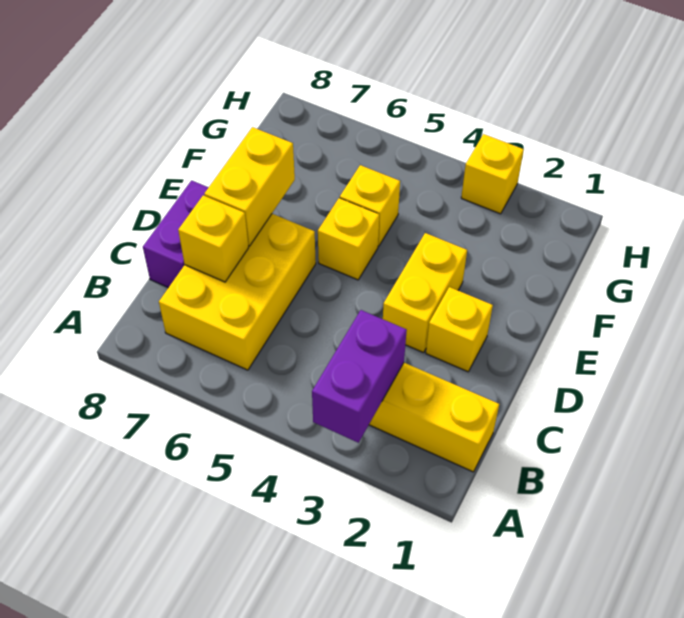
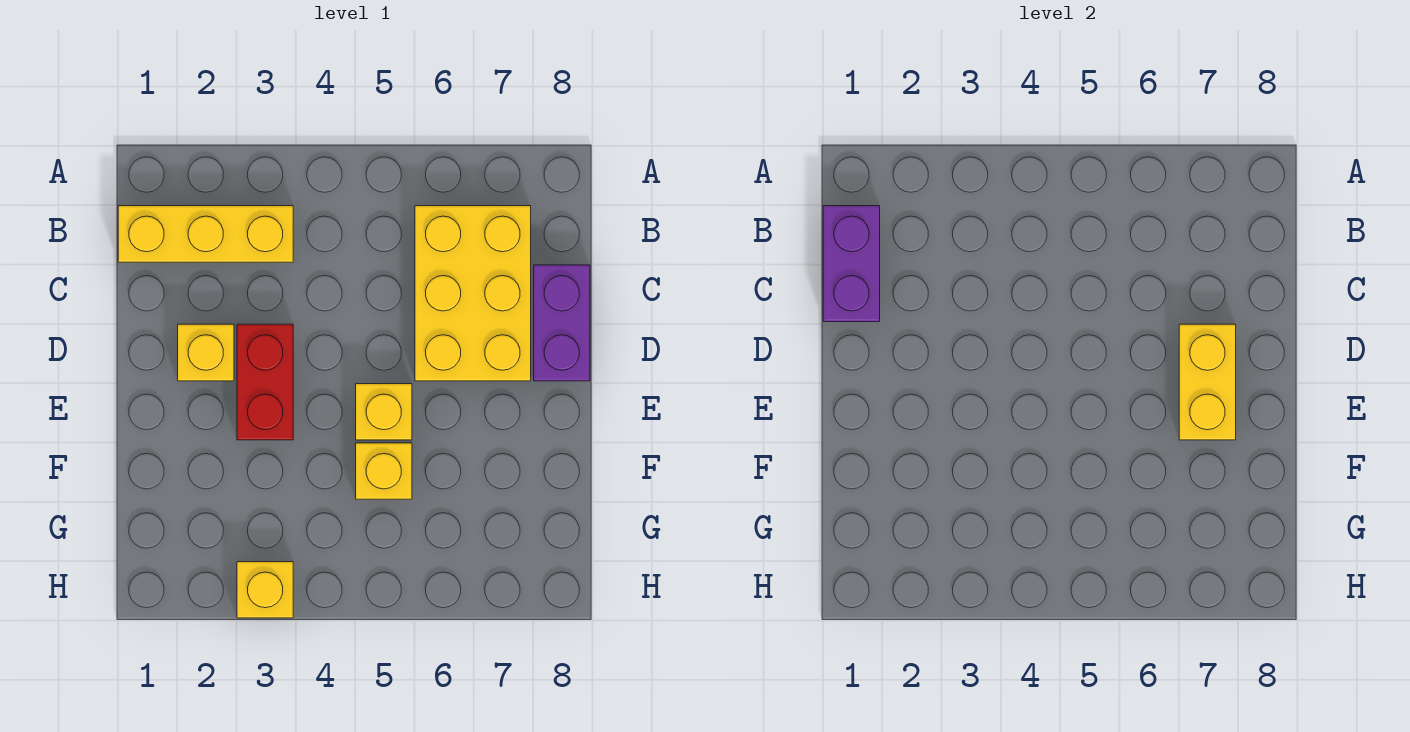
purple 1x2 brick [312,310,407,443] -> purple 1x2 brick moved to [823,206,880,322]
yellow 1x1 brick [178,195,248,282] -> none
yellow 1x2 brick [383,233,467,353] -> red 1x2 brick [237,324,293,440]

